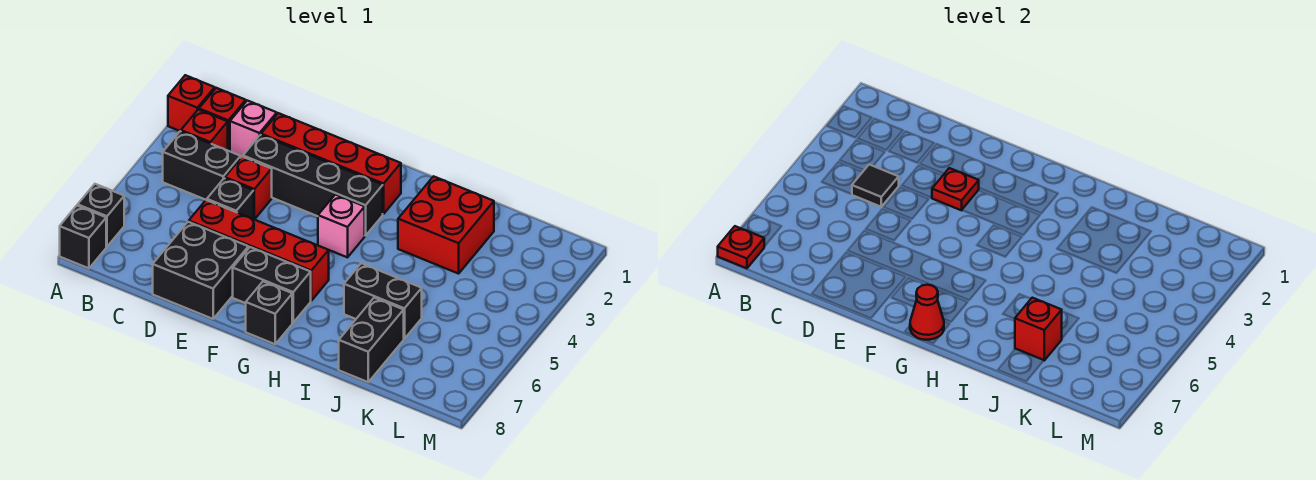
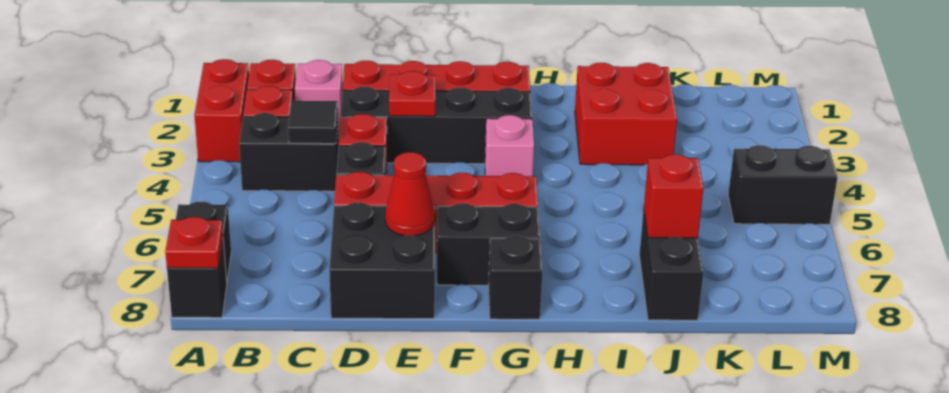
red 1x1 brick [168,75,215,131] -> red 1x2 brick [194,59,249,162]
red 1x1 cone [910,285,944,340] -> red 1x1 cone moved to [385,152,435,236]
black 1x2 brick [344,263,422,339] -> black 1x2 brick moved to [728,145,837,224]

